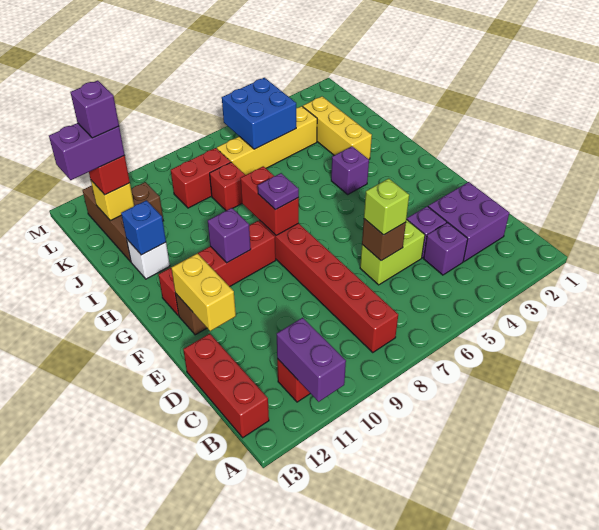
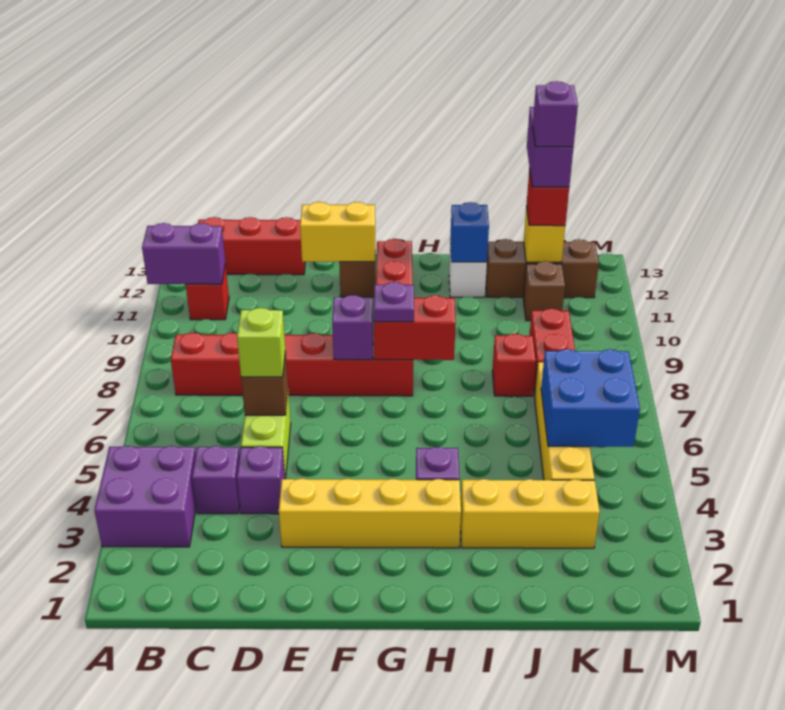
purple 2x2 brick [428,182,509,262] -> purple 2x2 brick moved to [94,446,196,547]
none -> yellow 1x4 brick [279,478,461,548]
purple 1x1 brick [208,208,251,263] -> purple 1x1 brick moved to [332,295,373,360]

